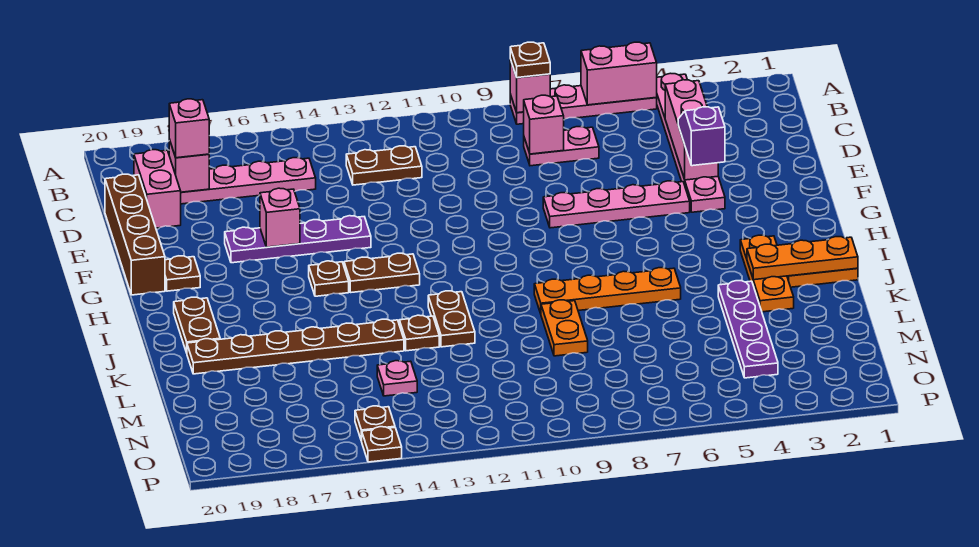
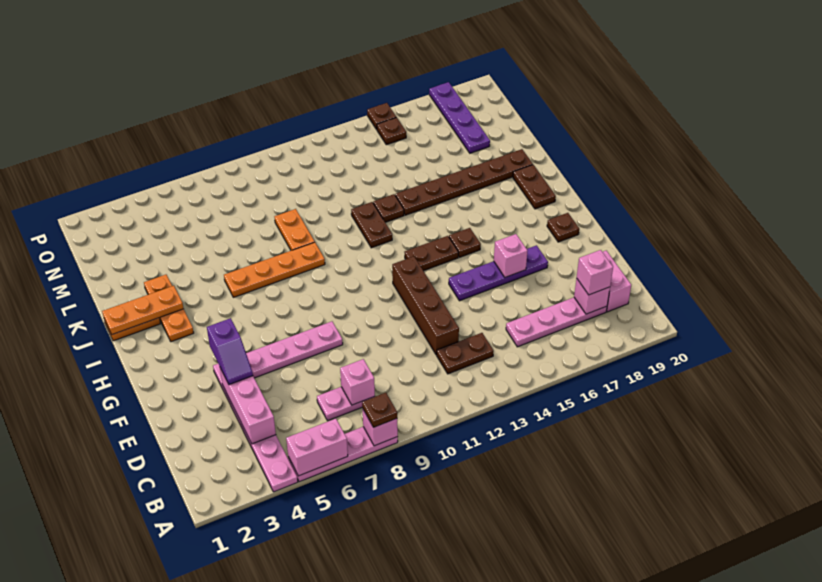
brown 1x4 brick [105,174,165,295] -> brown 1x4 brick moved to [392,256,459,355]
purple 1x4 plate [718,281,778,378] -> purple 1x4 plate moved to [429,82,490,153]
pink 1x1 plate [377,361,417,396] -> none

